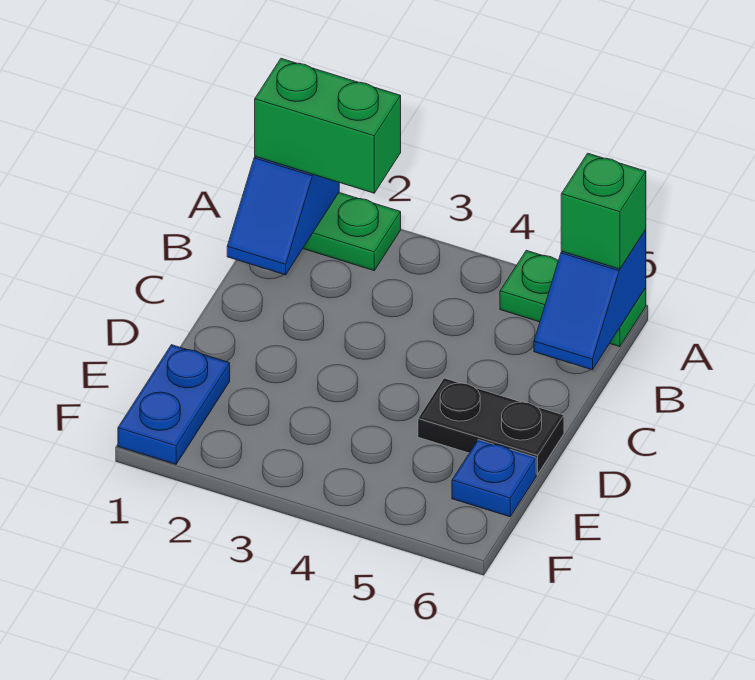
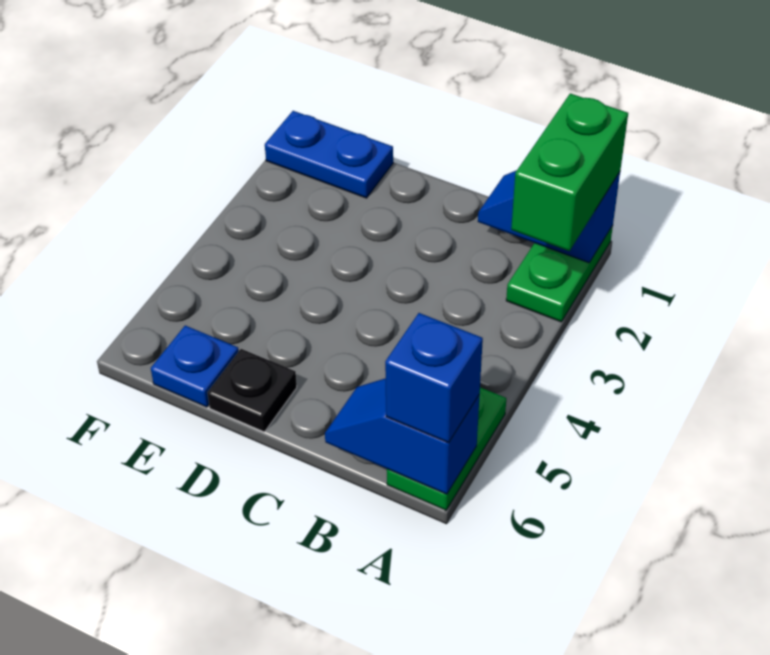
green 1x1 brick [561,153,646,269] -> blue 1x1 brick [385,313,483,443]
black 1x2 plate [418,378,564,474] -> black 1x1 plate [207,349,297,432]

